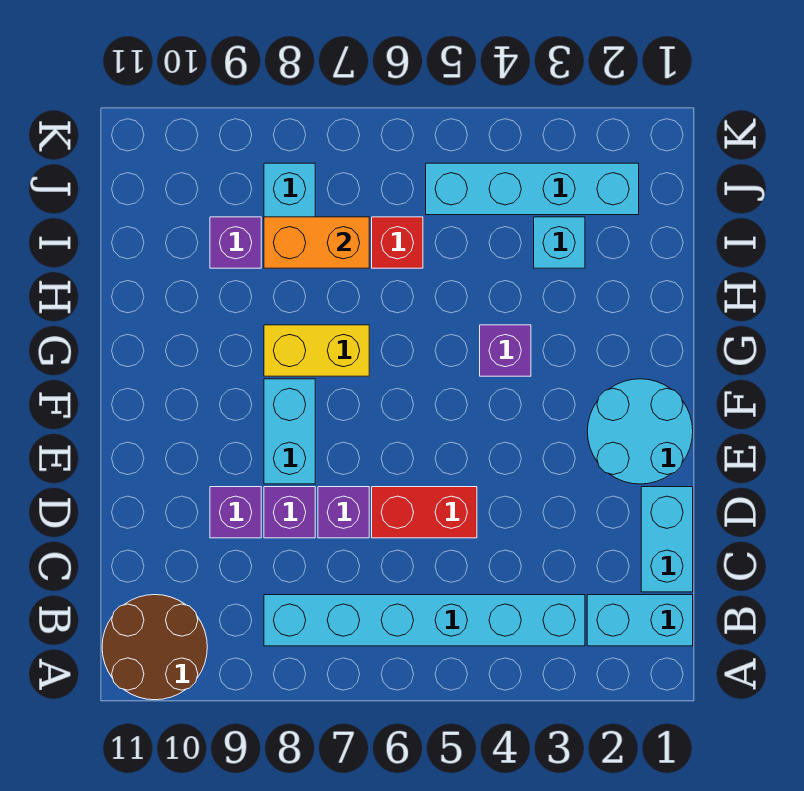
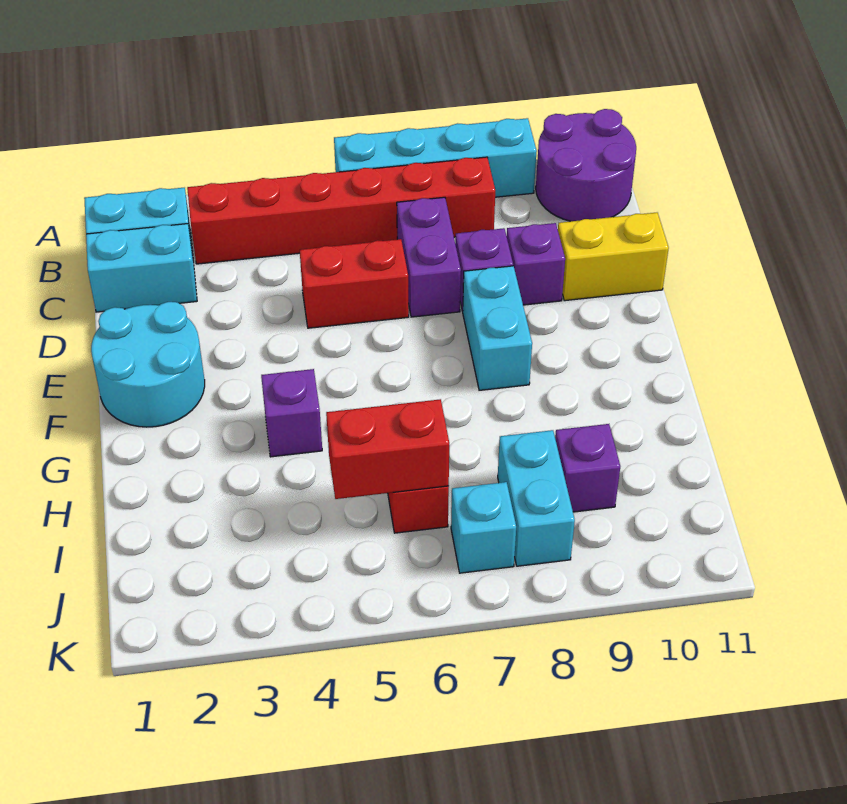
brown 2x2 round brick [102,595,207,700] -> purple 2x2 round brick [536,109,636,221]
cyan 1x6 brick [264,595,585,646] -> red 1x6 brick [187,157,495,264]
cyan 1x2 brick [641,487,693,592] -> cyan 1x2 brick turned to [86,224,197,312]
purple 1x1 brick [318,487,369,538] -> purple 1x2 brick [397,197,461,317]
yellow 1x2 brick [264,325,369,376] -> yellow 1x2 brick moved to [558,213,669,301]
cyan 1x1 brick [534,217,585,268] -> cyan 1x1 brick moved to [451,482,516,573]
none -> red 1x2 brick [326,399,449,499]
orange 1x2 brick [264,217,369,268] -> none
cyan 1x4 brick [426,163,639,215] -> cyan 1x4 brick moved to [334,118,537,197]

